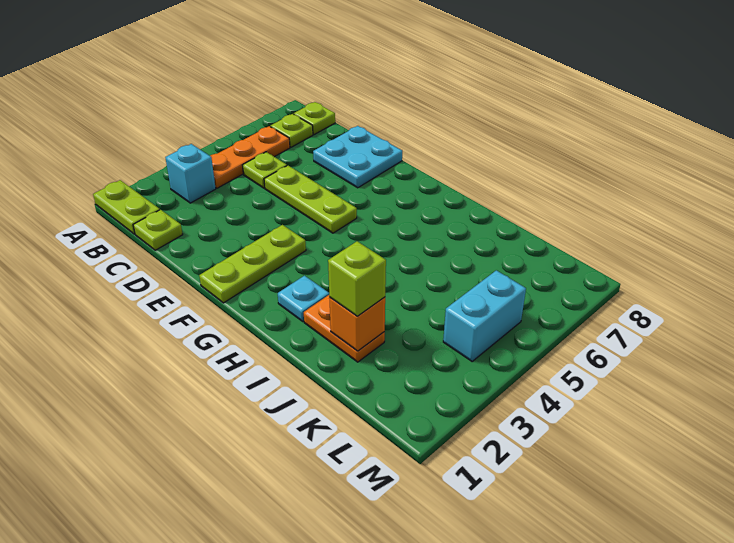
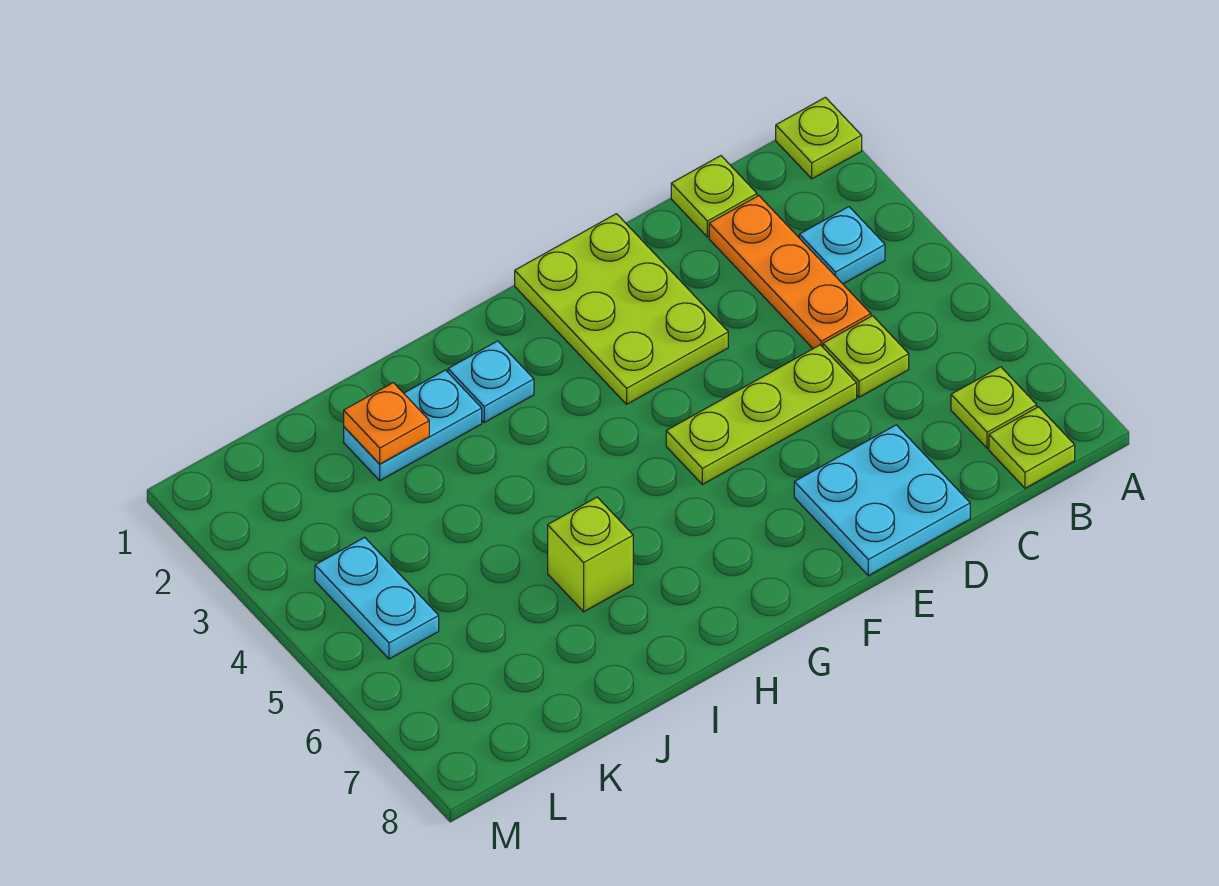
lime 1x2 plate [93,180,160,234] -> lime 1x1 plate [776,97,862,179]
cyan 1x1 brick [165,144,216,203] -> cyan 1x1 plate [799,207,885,284]
orange 1x3 plate [211,126,290,188] -> orange 1x3 plate moved to [709,196,871,349]
lime 1x3 plate [199,225,306,303] -> lime 2x3 plate [515,214,728,404]
orange 1x2 plate [304,295,385,362] -> cyan 1x2 plate [344,370,482,480]
orange 1x1 brick [329,297,385,351] -> orange 1x1 plate [344,383,429,464]
lime 1x1 brick [328,241,386,316] -> lime 1x1 brick moved to [548,497,633,612]
cyan 1x2 brick [443,270,526,361] -> cyan 1x2 plate [315,537,439,659]

